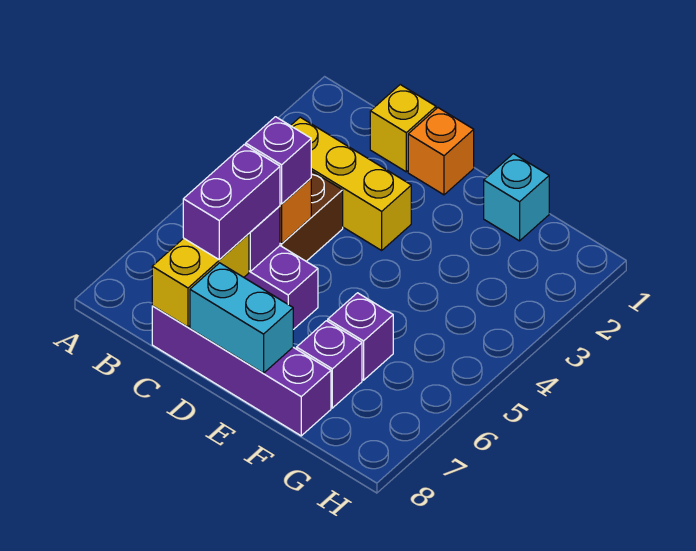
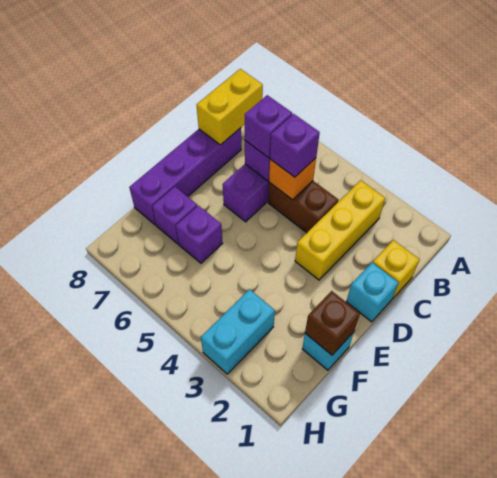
purple 1x2 brick [183,145,280,260] -> purple 1x1 brick [245,95,292,158]
yellow 1x2 brick [152,234,249,327] -> yellow 1x2 brick turned to [197,69,263,145]
orange 1x1 brick [408,108,474,195] -> cyan 1x1 brick [346,262,399,322]
cyan 1x2 brick [190,263,293,373] -> cyan 1x2 brick moved to [201,289,275,374]
none -> brown 1x1 brick [305,291,360,355]

